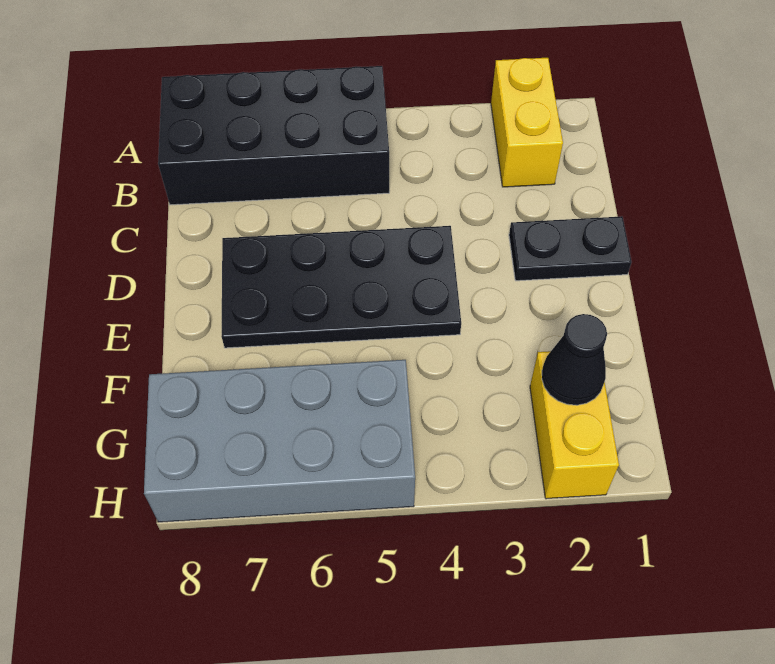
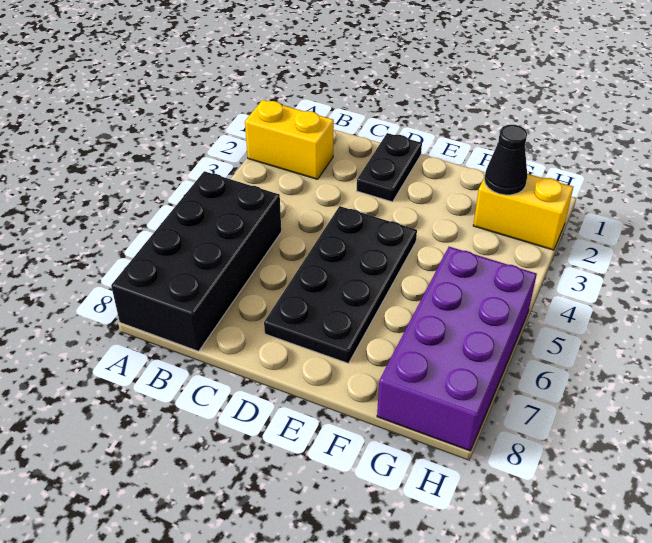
grey 2x4 brick [144,360,415,522] -> purple 2x4 brick [377,247,537,451]

